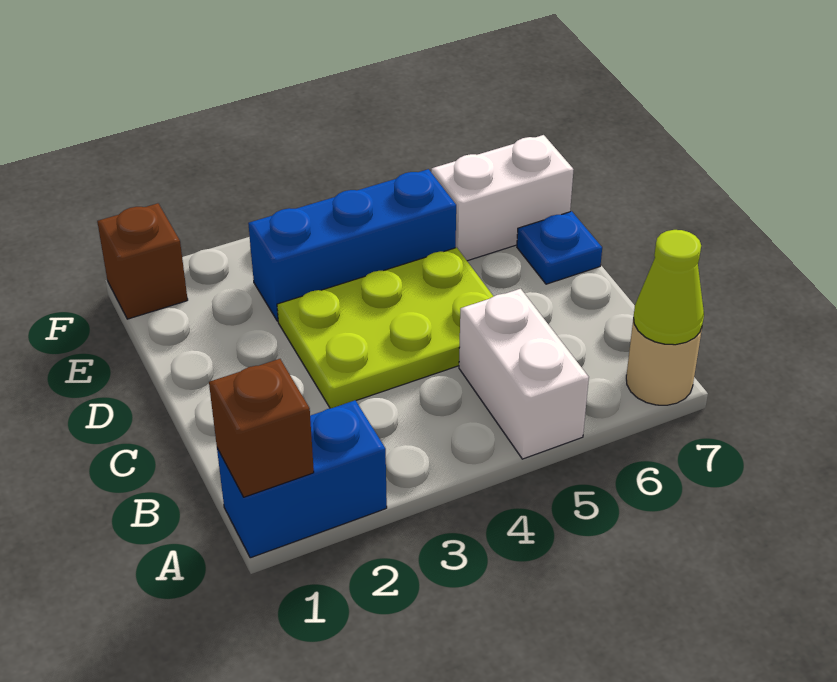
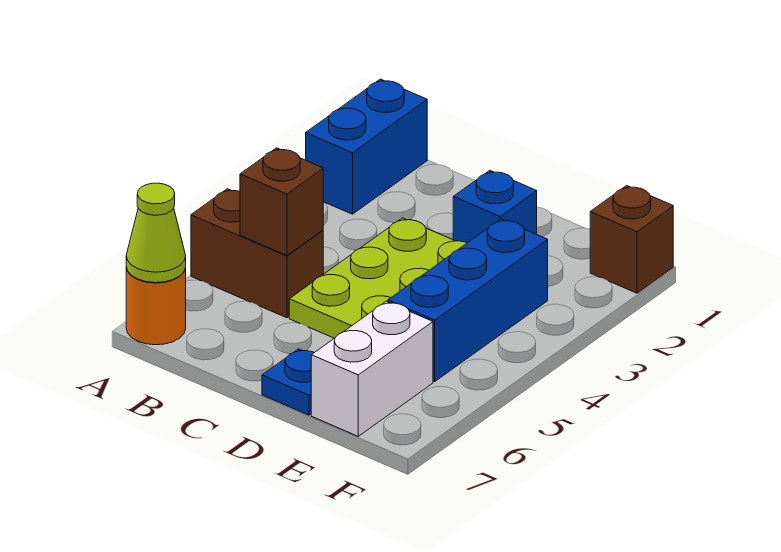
brown 1x1 brick [209,359,314,497] -> brown 1x1 brick moved to [240,148,323,256]
white 1x2 brick [459,289,589,459] -> brown 1x2 brick [191,189,323,318]
tan 1x1 round brick [626,318,702,405] -> orange 1x1 round brick [126,267,186,345]
none -> blue 1x1 brick [453,171,537,243]

